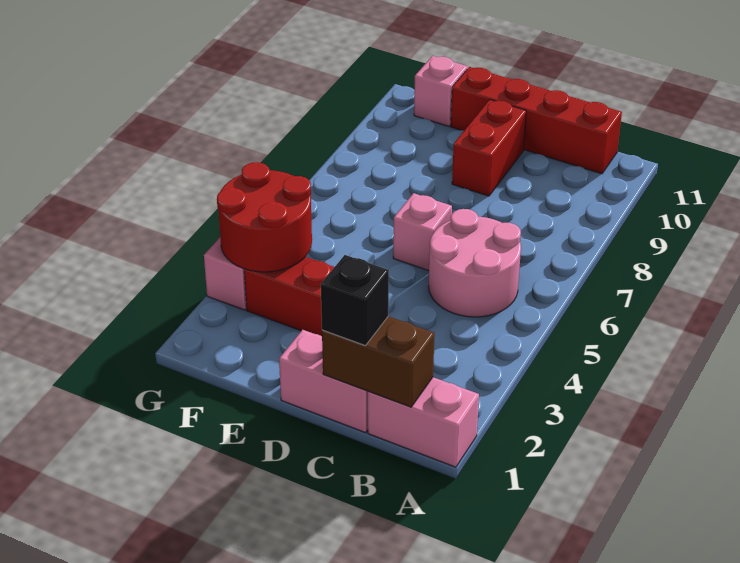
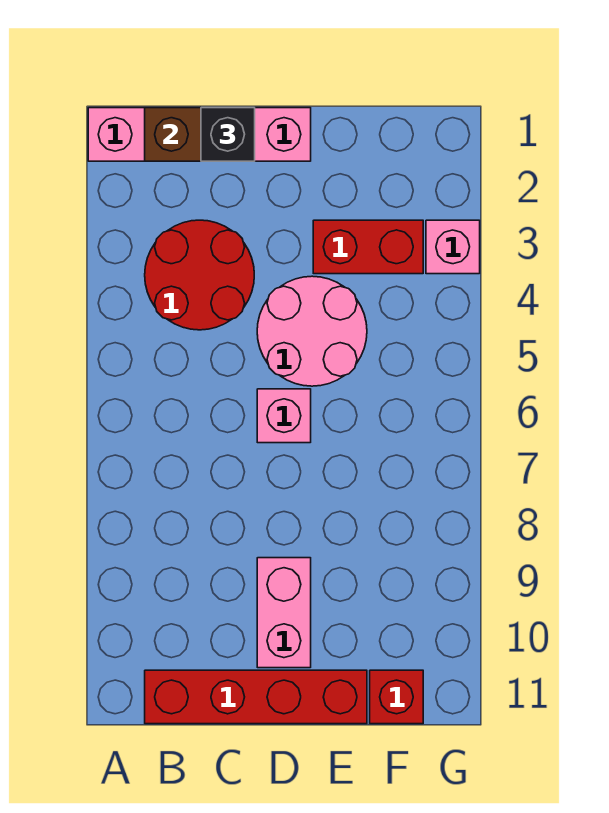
pink 2x2 round brick [429,209,521,317] -> pink 2x2 round brick moved to [257,276,367,386]
red 1x2 brick [452,100,526,196] -> pink 1x2 brick [257,558,311,668]
red 2x2 round brick [217,162,312,272] -> red 2x2 round brick moved to [145,220,254,330]
pink 1x1 brick [414,56,468,126] -> red 1x1 brick [370,670,423,724]

